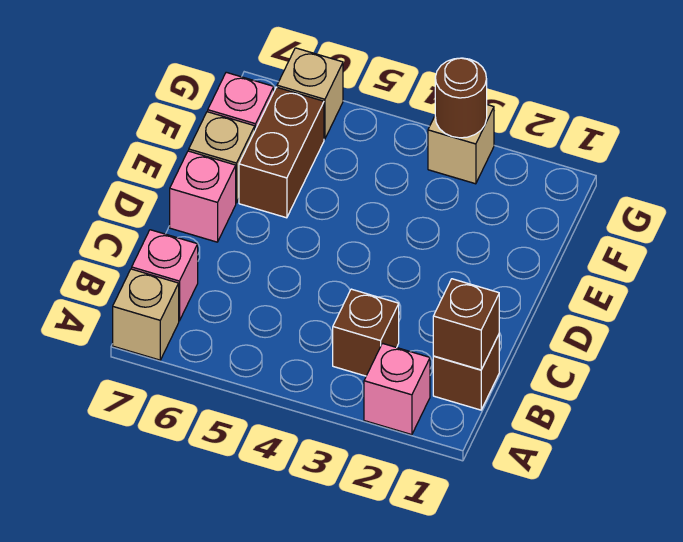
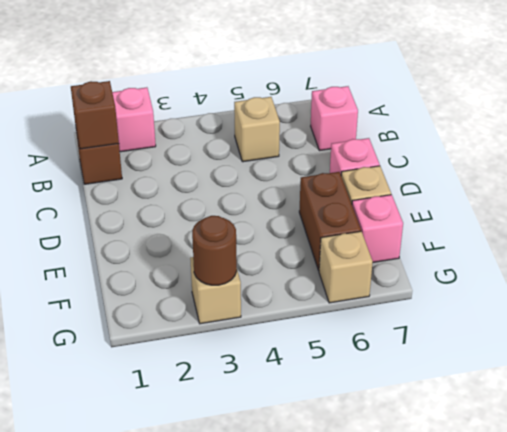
tan 1x1 brick [113,269,179,360] -> tan 1x1 brick moved to [234,97,280,162]
brown 1x1 brick [333,289,399,376] -> none

